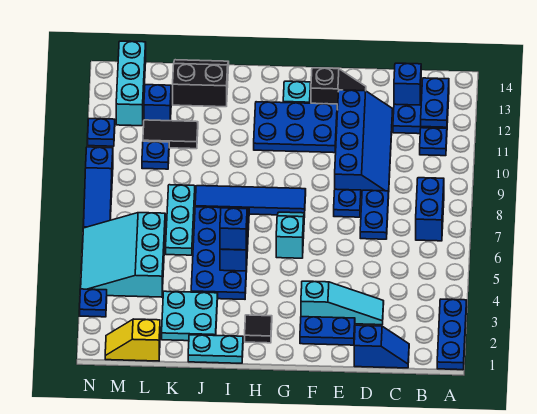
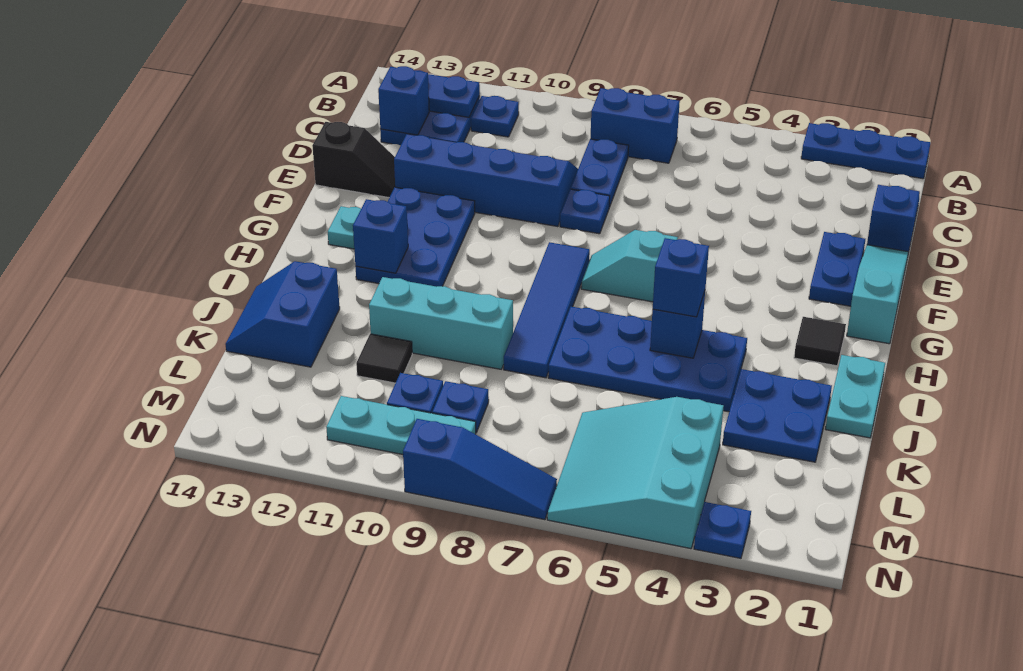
cyan 1x3 slope [301,281,384,325] -> cyan 1x3 slope moved to [847,245,908,344]
blue 1x2 plate [360,190,389,239] -> blue 1x2 plate turned to [571,139,629,207]
black 1x2 slope [311,68,366,110] -> black 1x2 slope turned to [312,122,395,198]
cyan 2x2 plate [162,291,218,341] -> blue 2x2 plate [723,369,832,462]
black 2x2 slope [173,60,229,107] -> blue 2x2 slope [225,261,340,367]
cyan 1x3 plate [166,185,195,255] -> cyan 1x3 plate moved to [326,396,476,454]
black 1x2 tile [143,120,198,149] -> black 1x1 tile [356,334,412,383]
yellow 1x2 slope [105,319,160,361] -> none
cyan 3x3 slope [81,213,165,297] -> cyan 3x3 slope turned to [547,397,724,549]
blue 1x1 brick [144,85,171,121] -> blue 1x1 brick moved to [353,199,408,273]
cyan 1x3 brick [116,41,146,126] -> cyan 1x3 brick moved to [369,277,513,369]
blue 1x1 plate [88,119,115,146] -> blue 1x1 plate moved to [432,381,489,433]

